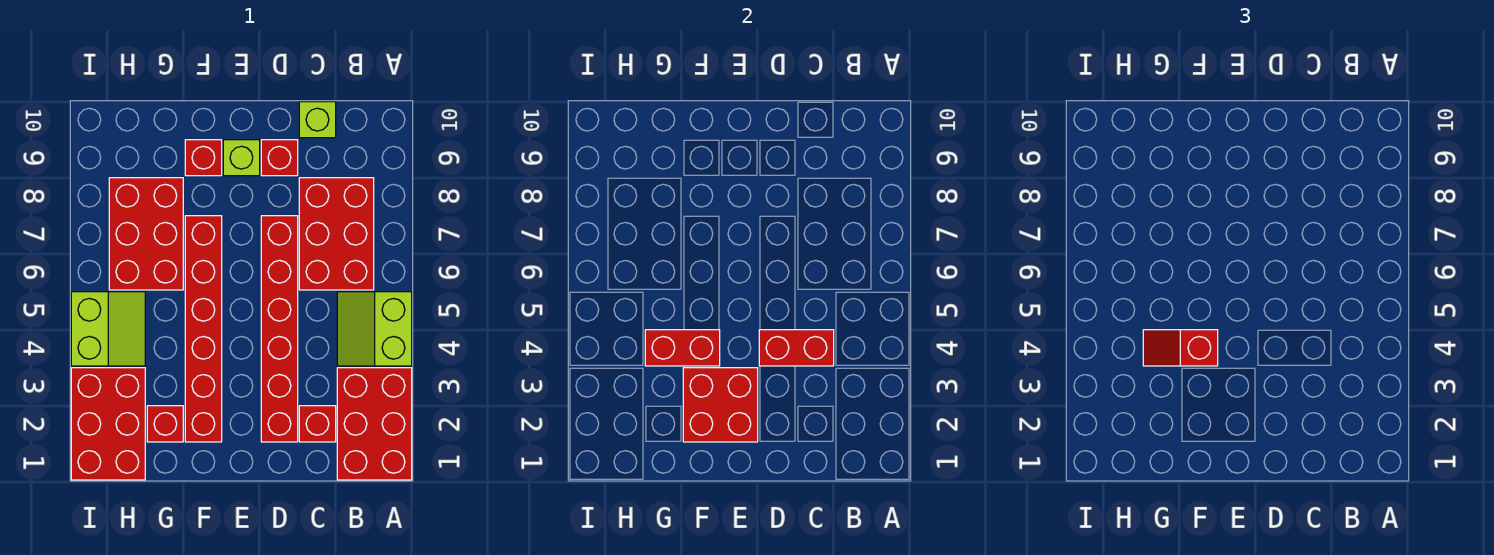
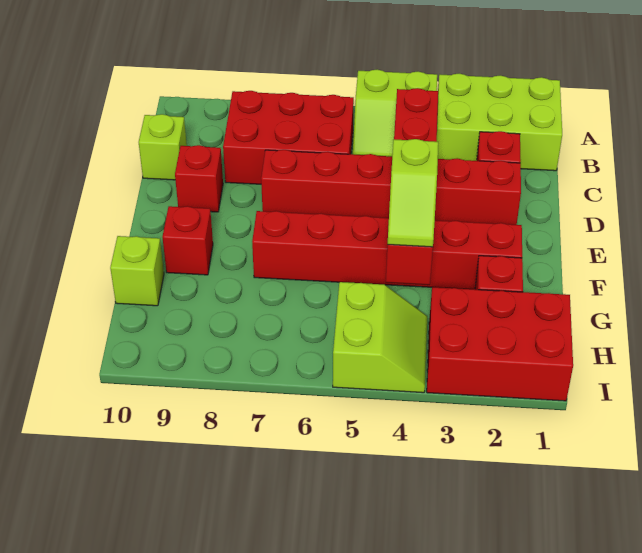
red 2x3 brick [337,368,412,480] -> lime 2x3 brick [437,74,562,171]
red 2x2 brick [683,368,758,442] -> none
lime 1x1 brick [223,140,260,176] -> lime 1x1 brick moved to [110,236,164,306]
red 1x2 slope [1143,330,1218,366] -> lime 1x2 slope [388,139,438,247]
red 2x3 brick [109,178,183,290] -> none
lime 2x2 slope [71,292,145,366] -> lime 2x2 slope turned to [333,282,427,393]

